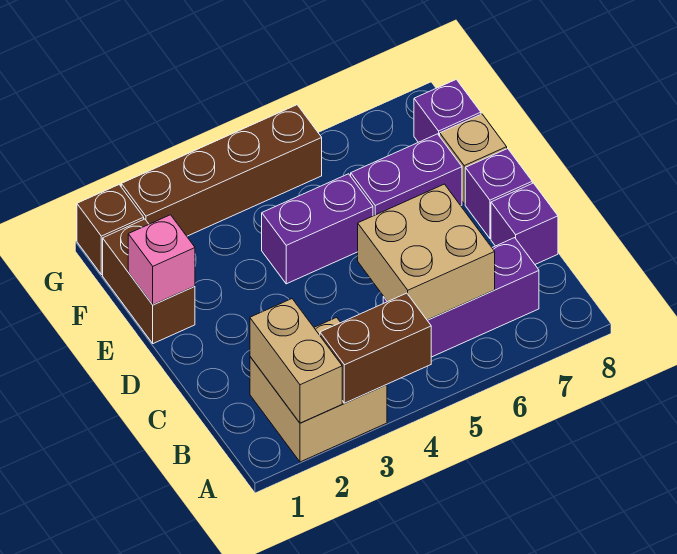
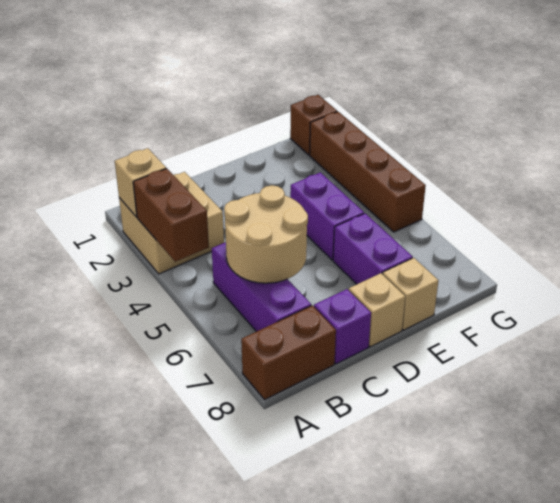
tan 1x2 brick [250,299,342,423] -> tan 1x1 brick [115,148,166,217]
tan 2x2 brick [358,184,495,320] -> tan 2x2 round brick [224,185,308,283]
purple 1x1 brick [465,149,532,239] -> tan 1x1 brick [349,273,405,347]
brown 1x2 brick [103,219,195,344] -> brown 1x2 brick moved to [241,305,336,400]
pink 1x1 brick [128,215,195,305] -> none
purple 1x1 brick [414,79,481,142] -> none

